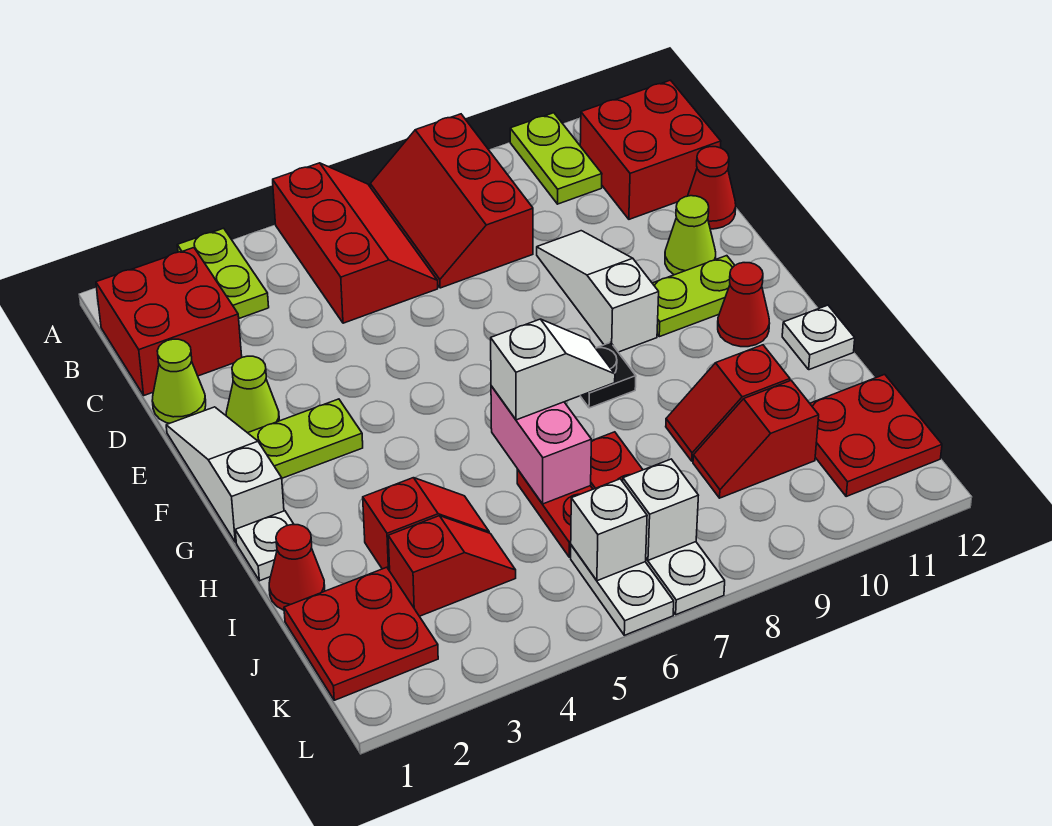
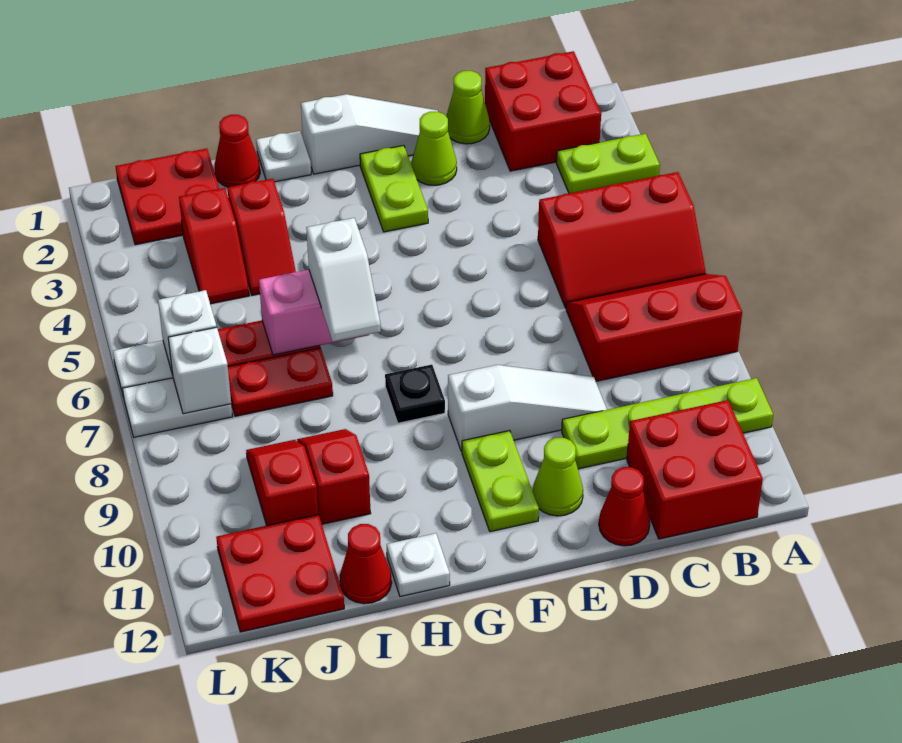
lime 1x2 plate [510,113,602,204] -> lime 1x4 plate [562,378,773,469]
red 1x1 cone [718,263,770,347] -> red 1x1 cone moved to [340,524,392,604]

